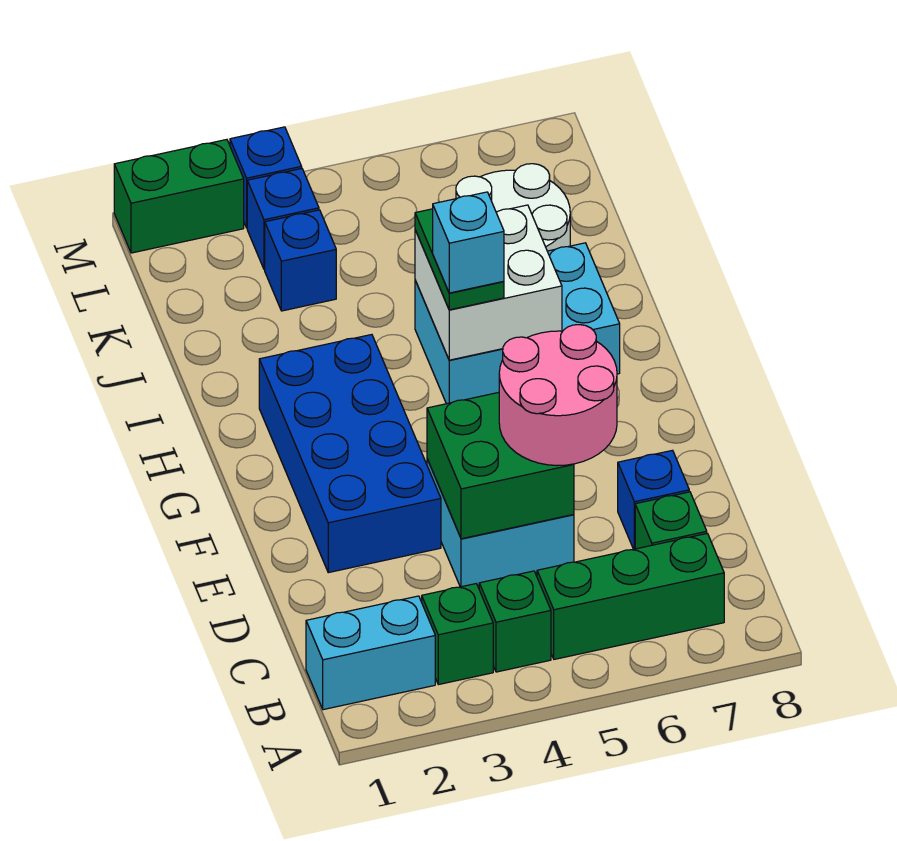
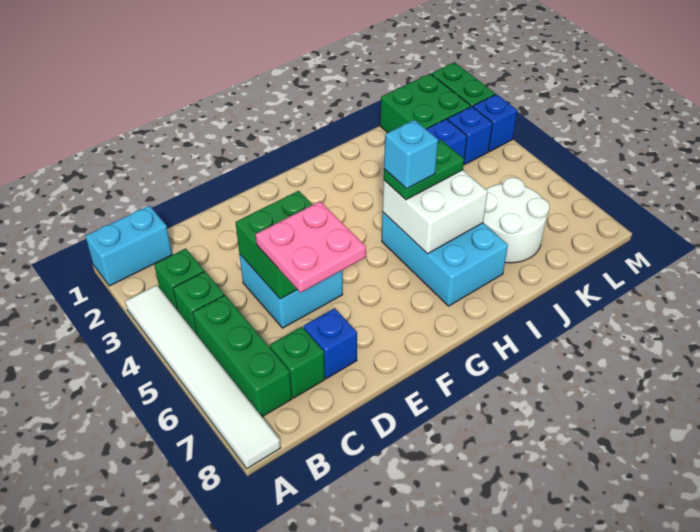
none -> white 1x6 tile [125,285,280,469]
cyan 1x2 brick [306,596,435,710] -> cyan 1x2 brick turned to [85,206,172,286]
pink 2x2 round brick [499,325,617,466] -> pink 2x2 plate [256,201,366,292]
blue 2x4 brick [259,335,441,573] -> none
none -> green 2x2 brick [380,74,471,133]

